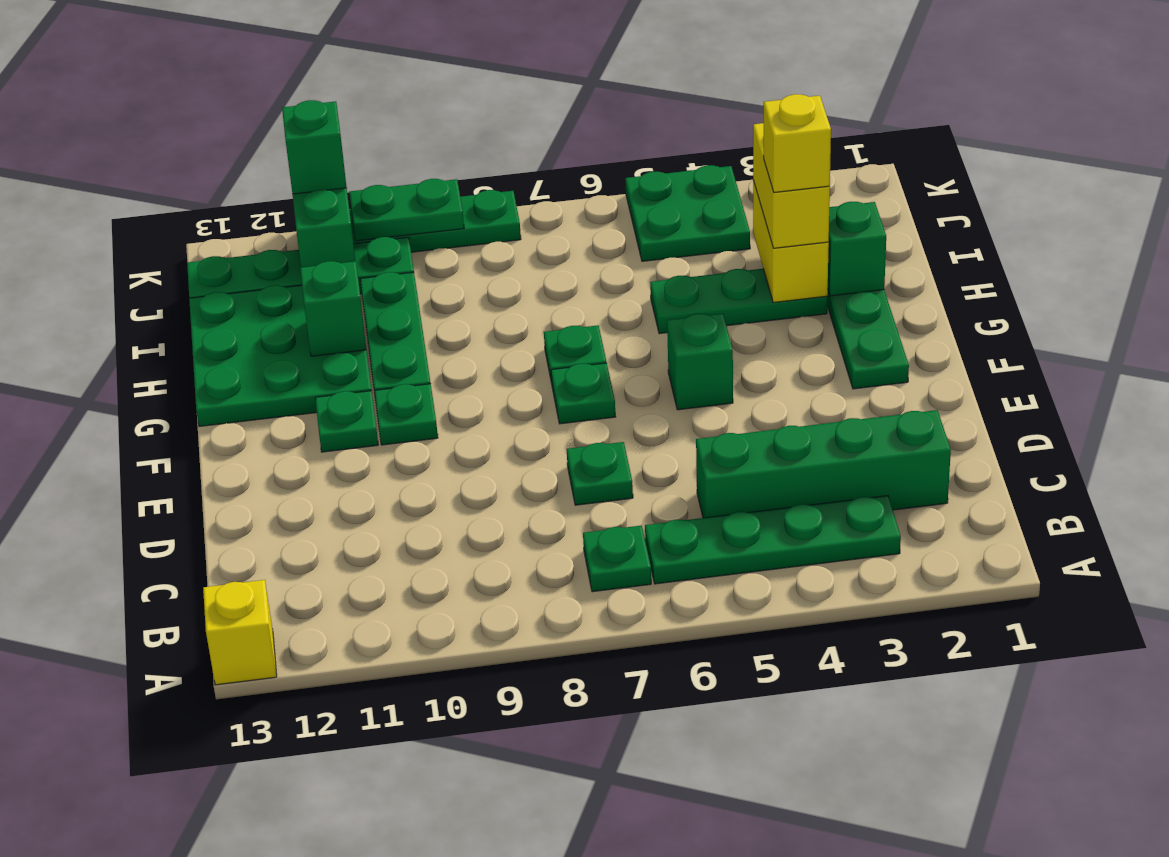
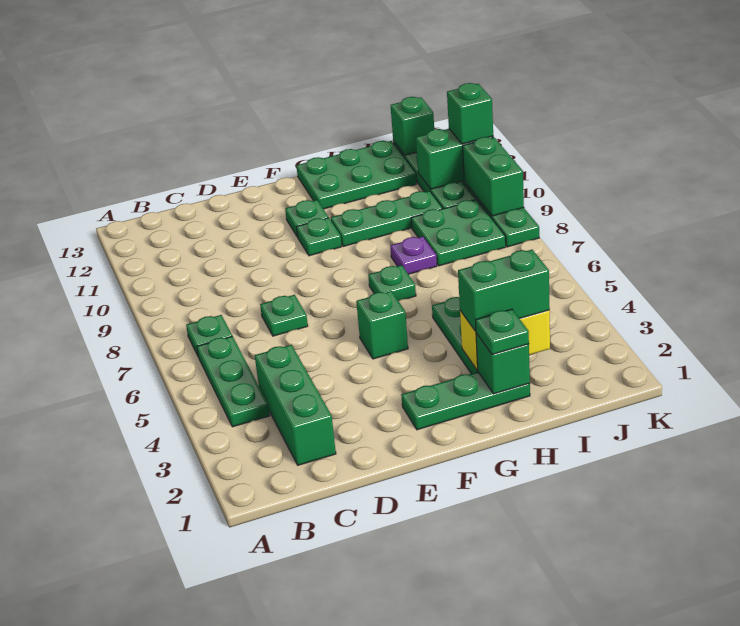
yellow 1x1 brick [203,580,277,685] -> none
green 1x4 plate [645,496,901,584] -> green 1x3 plate [197,336,270,427]
green 1x4 brick [696,410,951,518] -> green 1x3 brick [255,345,336,465]
green 1x1 plate [551,363,616,424] -> green 1x1 plate moved to [476,309,529,354]
green 3x3 plate [189,285,372,426] -> green 2x3 plate [296,141,417,209]
yellow 1x2 brick [753,123,830,248] -> green 1x2 brick [458,250,550,331]
yellow 1x1 brick [764,94,831,193] -> none
none -> purple 1x1 plate [390,237,437,274]
green 1x1 brick [300,261,366,356] -> green 1x1 brick moved to [391,97,434,155]
green 2x2 plate [625,165,750,261] -> green 2x2 plate moved to [411,200,506,266]
green 1x2 plate [349,179,464,241] -> green 1x2 brick [463,137,524,216]

